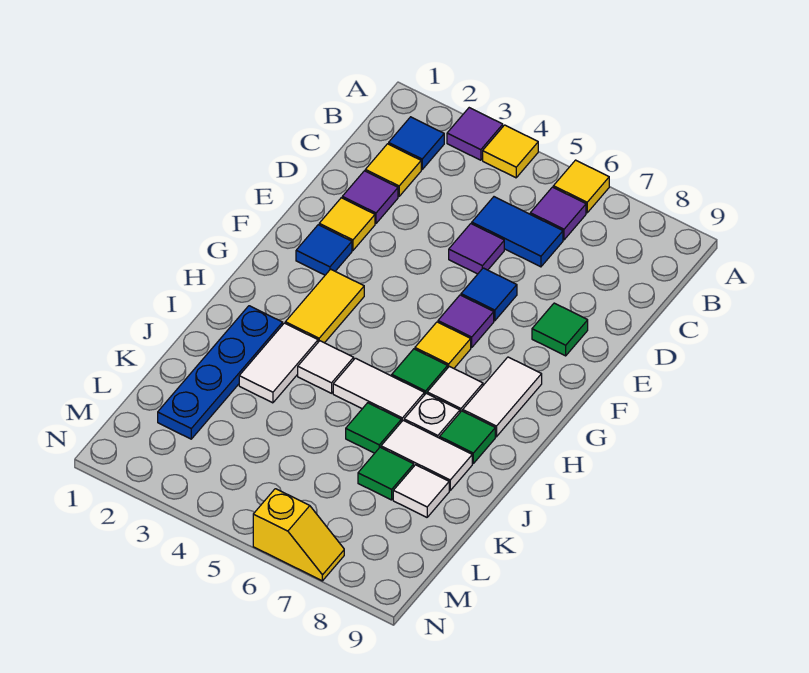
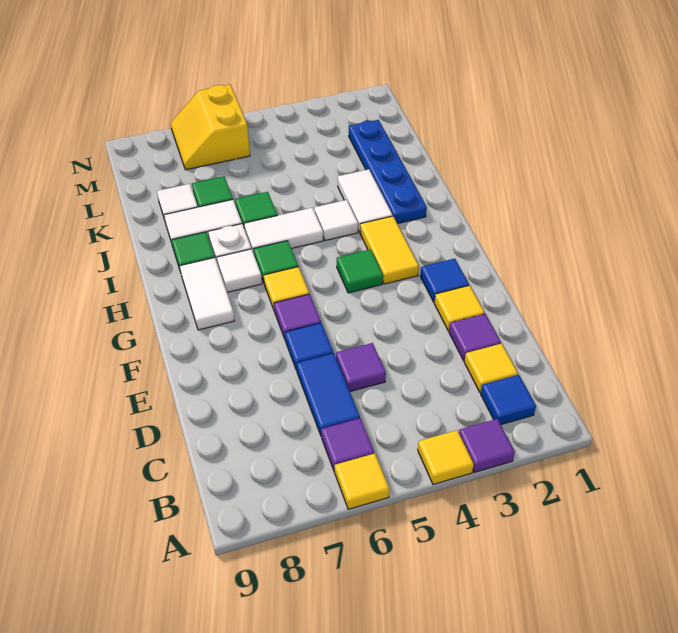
blue 1x2 tile [472,197,563,267] -> blue 1x2 tile turned to [296,353,360,435]
green 1x1 tile [532,303,588,356] -> green 1x1 tile moved to [337,249,383,293]
yellow 1x2 slope [253,489,344,581] -> yellow 2x2 slope [170,84,250,170]

